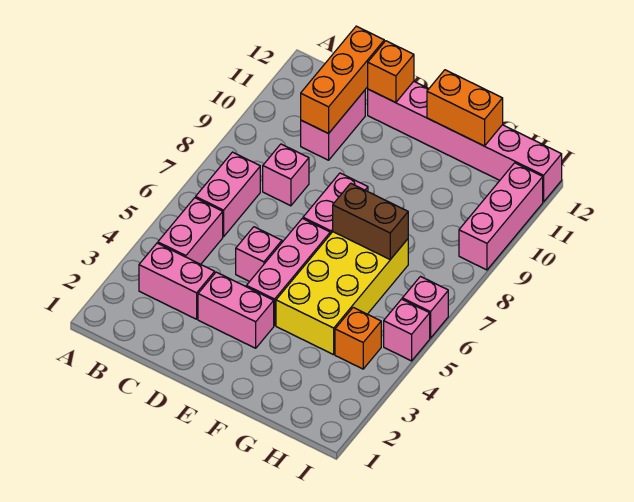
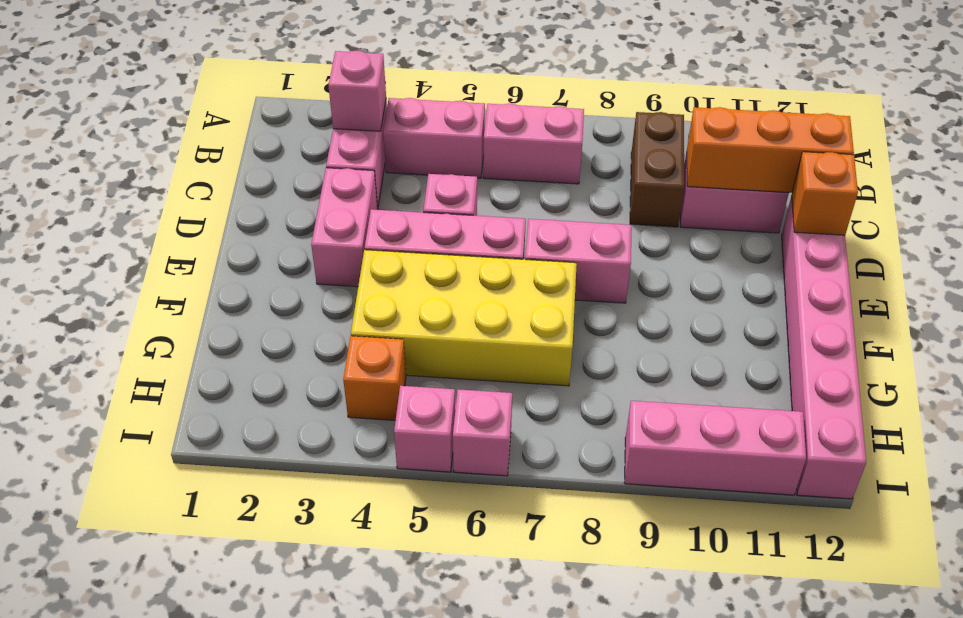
pink 1x1 brick [263,144,309,206] -> pink 1x1 brick moved to [328,51,386,131]
brown 1x2 brick [333,183,408,259] -> brown 1x2 brick moved to [630,112,684,227]
orange 1x2 brick [427,70,503,146] -> none

